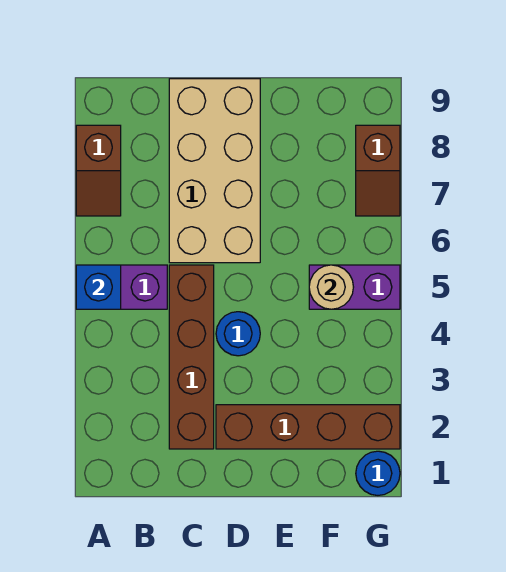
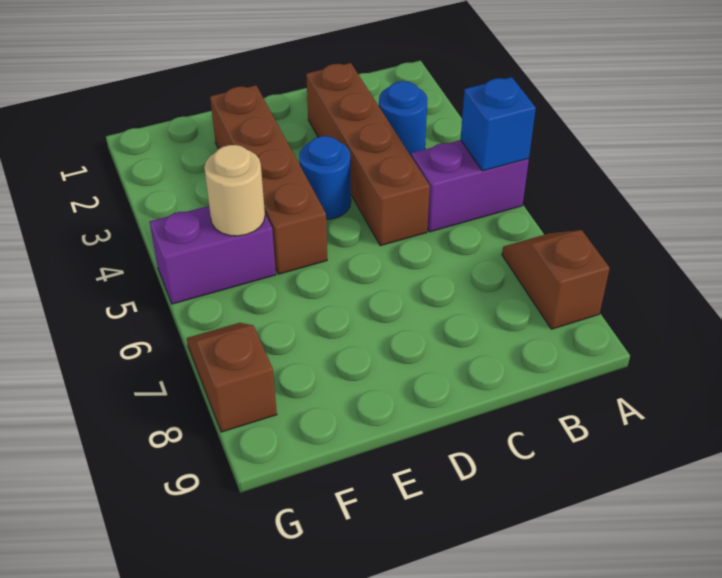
tan 2x4 brick [169,79,260,263] -> none
brown 1x4 brick [216,405,400,449] -> brown 1x4 brick turned to [210,85,327,274]
blue 1x1 round brick [356,451,400,495] -> blue 1x1 round brick moved to [379,81,428,156]

